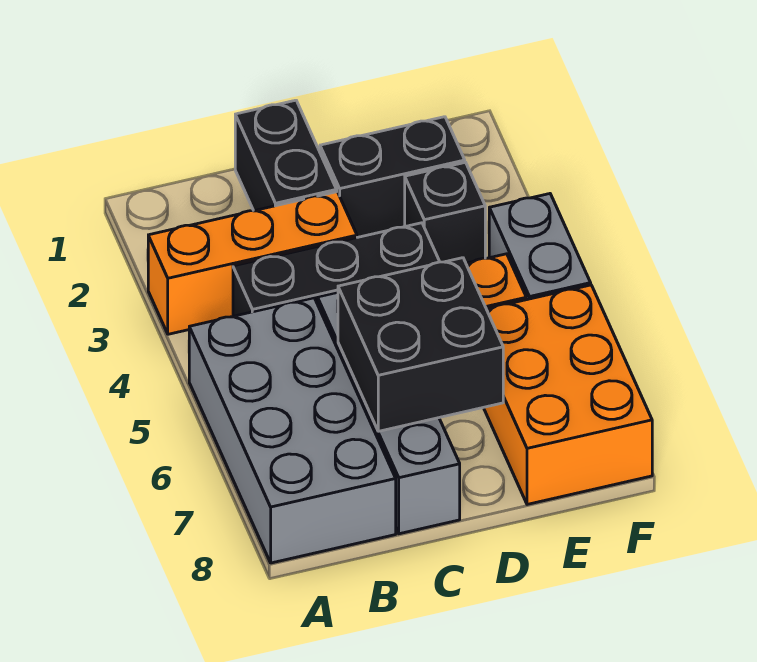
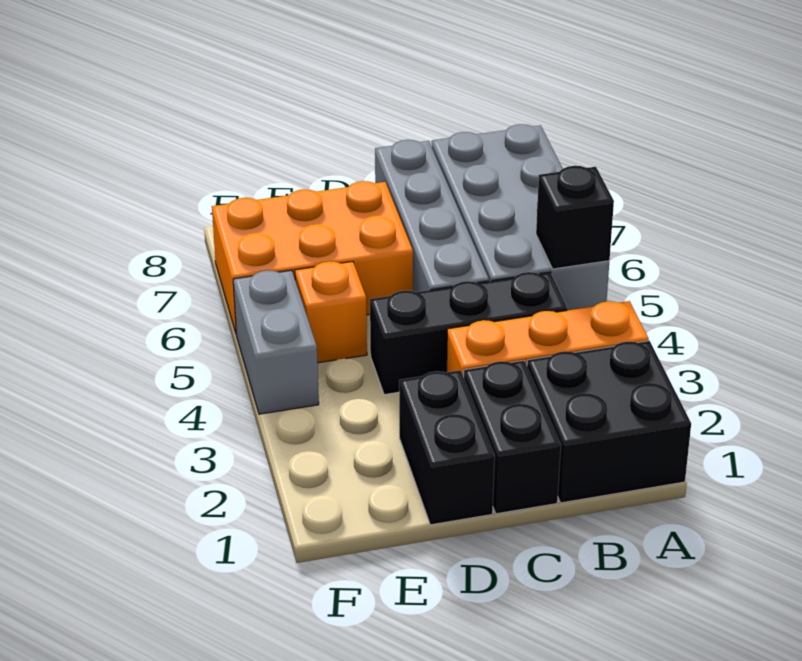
black 2x2 brick [338,258,503,431] -> black 2x2 brick moved to [527,341,691,503]
black 1x2 brick [320,117,465,237] -> black 1x2 brick turned to [399,370,495,525]
black 1x1 brick [405,162,485,263] -> black 1x1 brick moved to [536,166,614,269]
orange 2x3 brick [484,285,652,504] -> orange 2x3 brick turned to [212,181,413,333]

